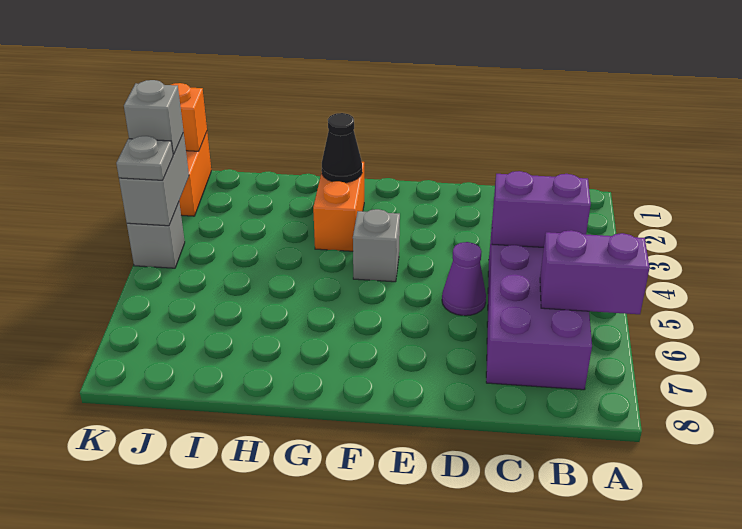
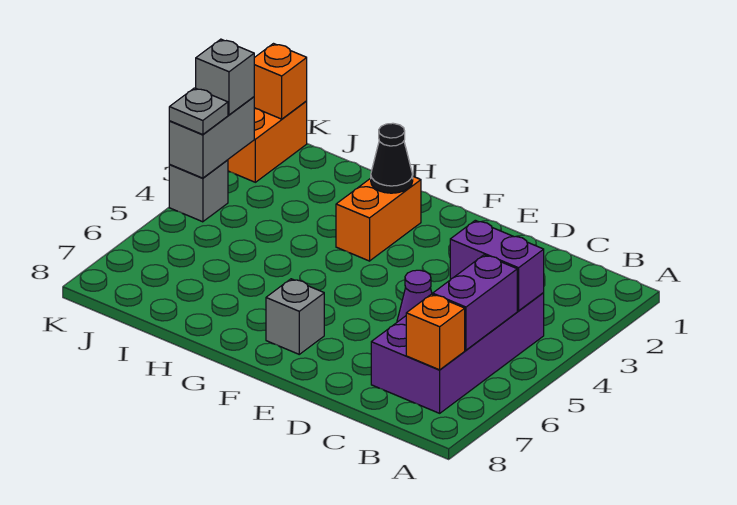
purple 1x2 brick [540,230,650,314] -> purple 1x2 brick turned to [433,255,517,350]
none -> orange 1x1 brick [406,294,465,370]
grey 1x1 brick [353,209,400,282] -> grey 1x1 brick moved to [266,279,324,354]

